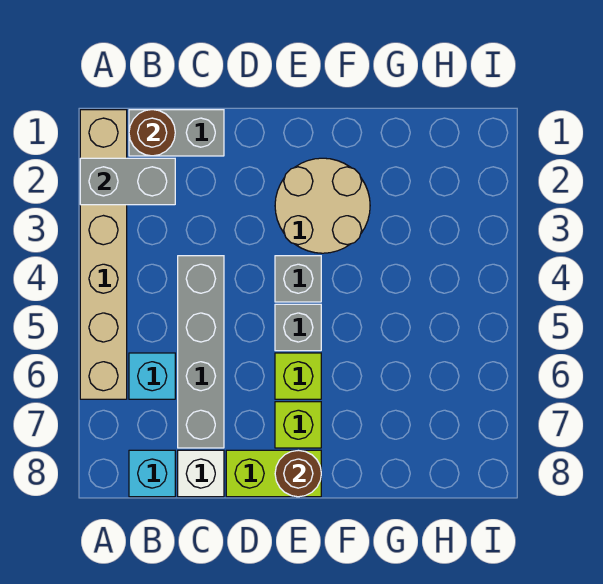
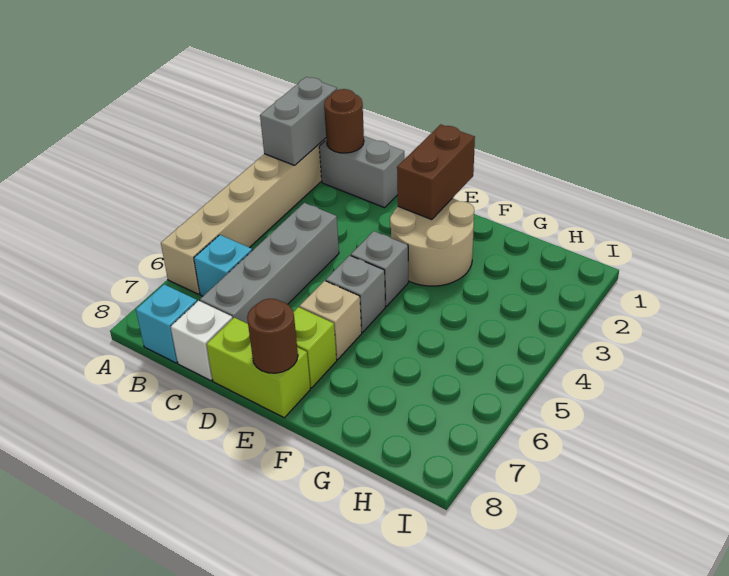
grey 1x2 brick [80,158,175,205] -> grey 1x2 brick turned to [260,77,337,165]
none -> brown 1x2 brick [397,124,475,220]
lime 1x1 brick [275,353,321,399] -> tan 1x1 brick [300,281,362,359]

